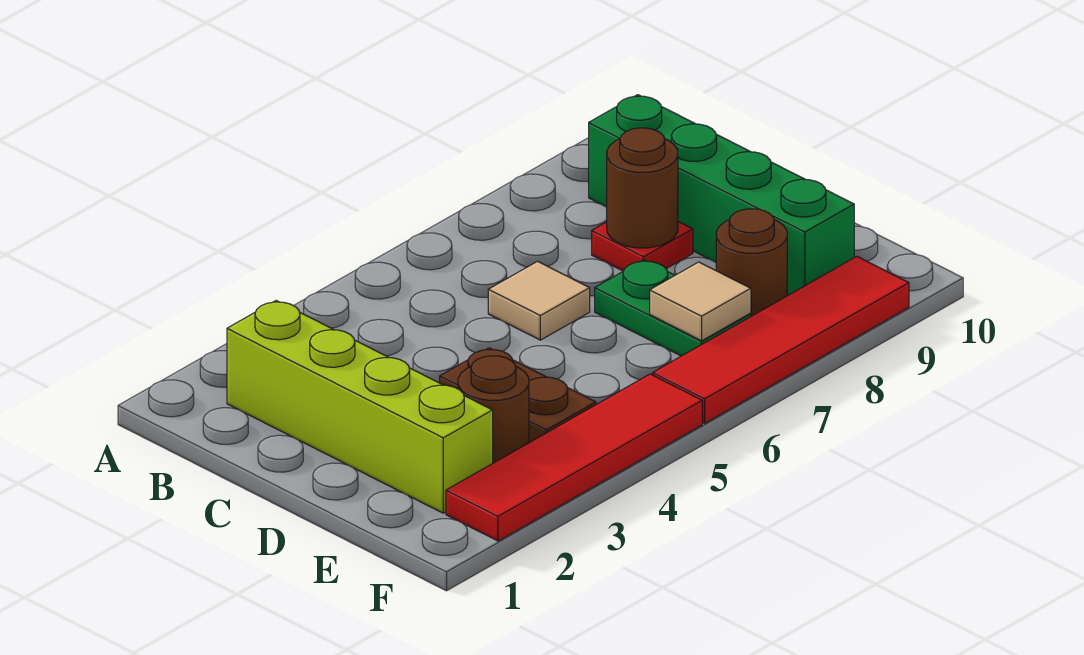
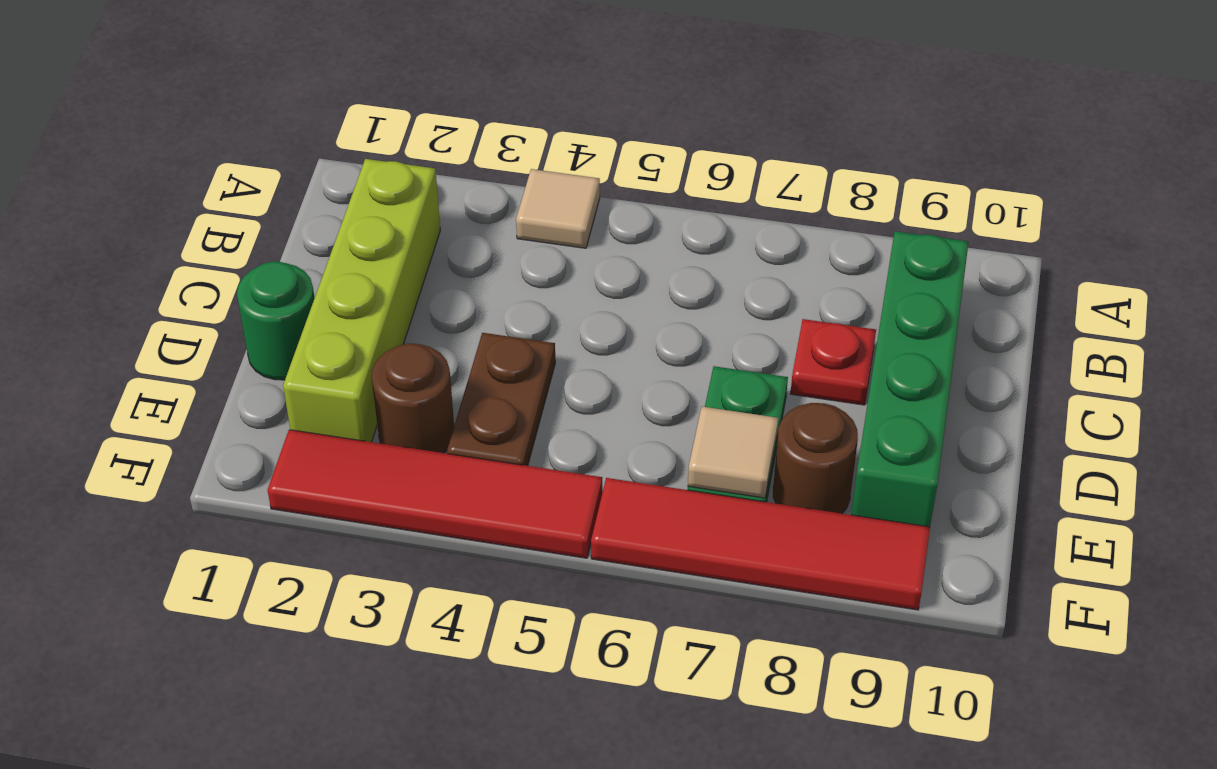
tan 1x1 tile [488,261,590,340] -> tan 1x1 tile moved to [516,169,600,248]
brown 1x1 round brick [607,128,678,248] -> none
none -> green 1x1 round brick [237,262,314,380]

